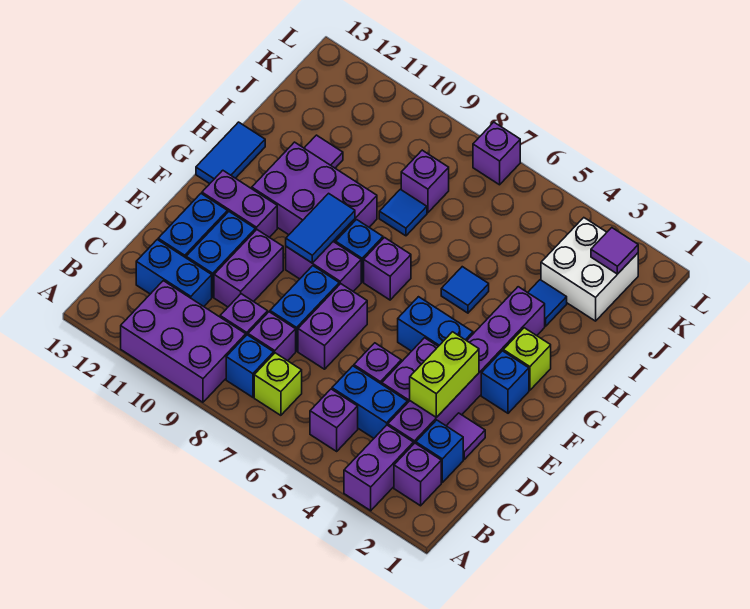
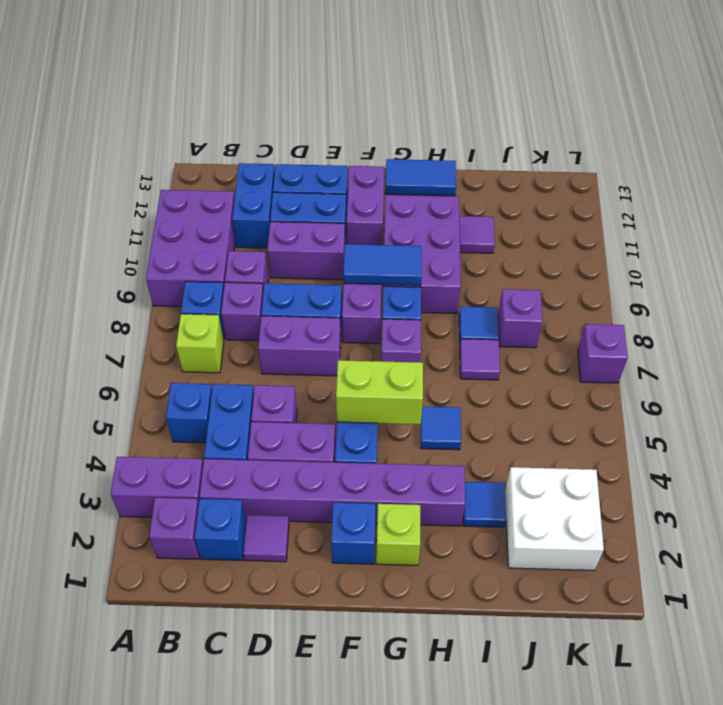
purple 1x1 brick [310,389,358,451] -> blue 1x1 brick [166,383,212,443]
lime 1x2 brick [410,332,479,418] -> lime 1x2 brick moved to [336,360,423,424]
purple 1x1 tile [591,228,638,274] -> purple 1x1 tile moved to [460,339,500,380]

